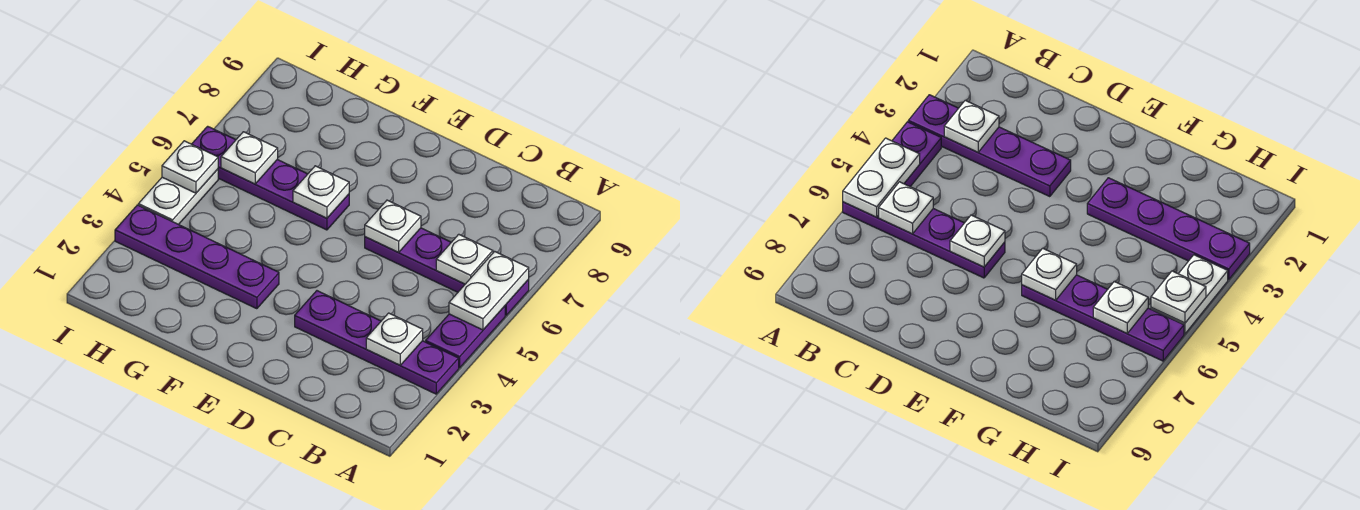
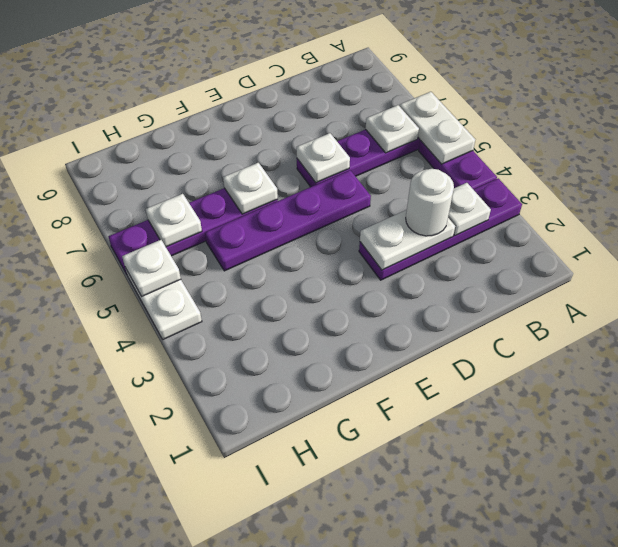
none -> white 1x2 plate [360,210,455,270]
none -> white 1x1 round brick [406,169,454,236]
purple 1x4 plate [115,205,279,309] -> purple 1x4 plate moved to [205,170,371,271]

